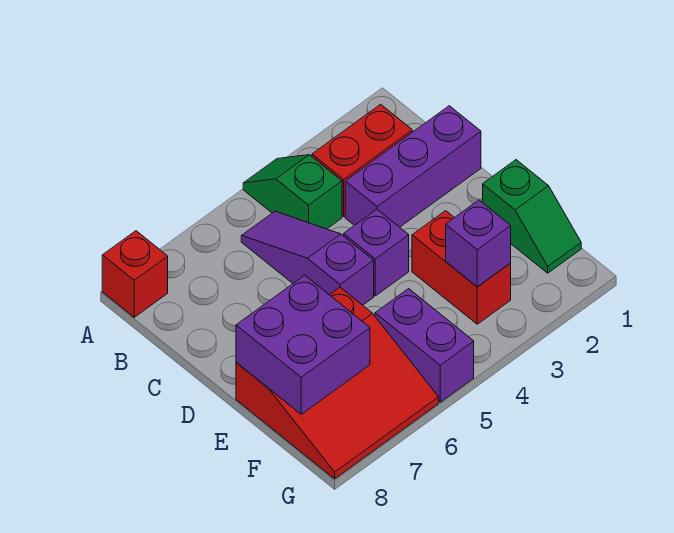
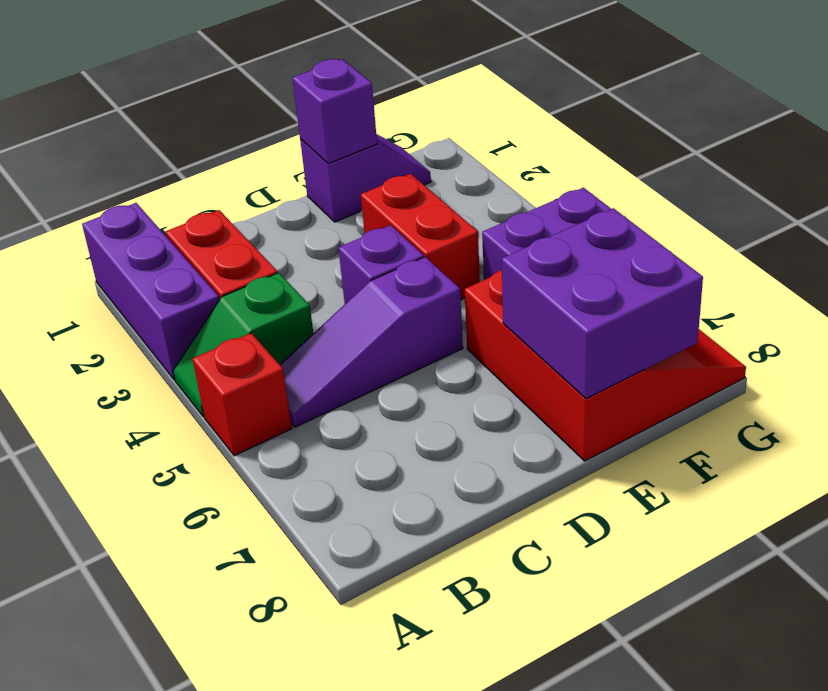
red 1x1 brick [102,231,168,317] -> red 1x1 brick moved to [193,333,292,456]
purple 1x3 brick [345,106,481,227] -> purple 1x3 brick moved to [82,203,219,380]
green 1x2 slope [483,160,581,273] -> purple 1x2 slope [300,134,431,222]
red 1x2 brick [412,211,511,324] -> red 1x2 brick turned to [361,174,480,299]
purple 1x1 brick [446,200,511,287] -> purple 1x1 brick moved to [293,59,377,164]

